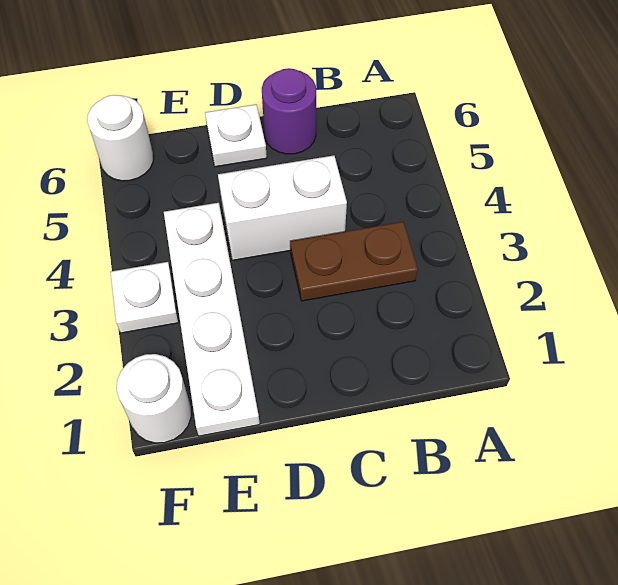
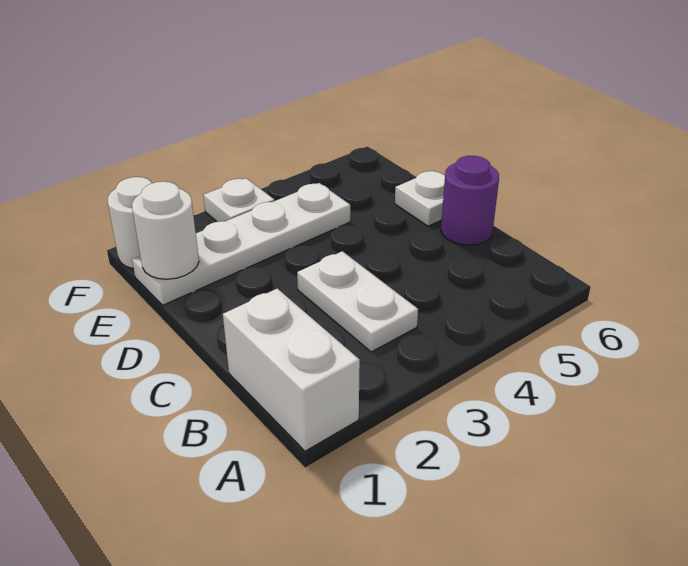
brown 1x2 plate [290,222,418,301] -> white 1x2 plate [297,251,418,352]
white 1x2 brick [218,155,347,260] -> white 1x2 brick moved to [223,288,360,451]
white 1x1 round brick [87,95,153,181] -> white 1x1 round brick moved to [132,181,199,279]

